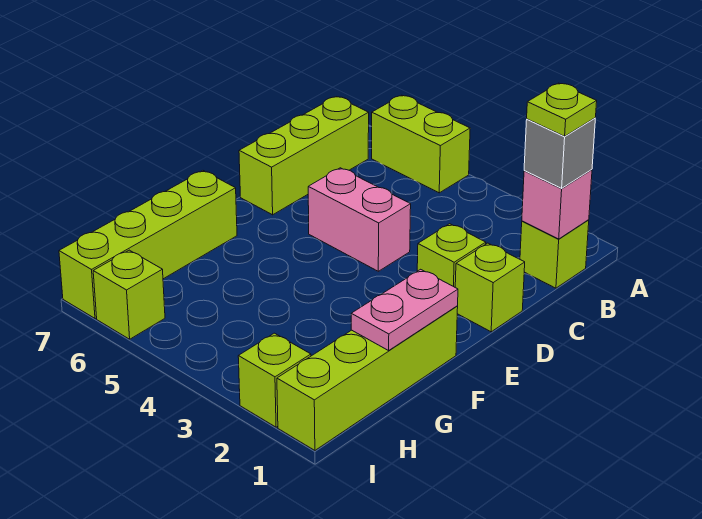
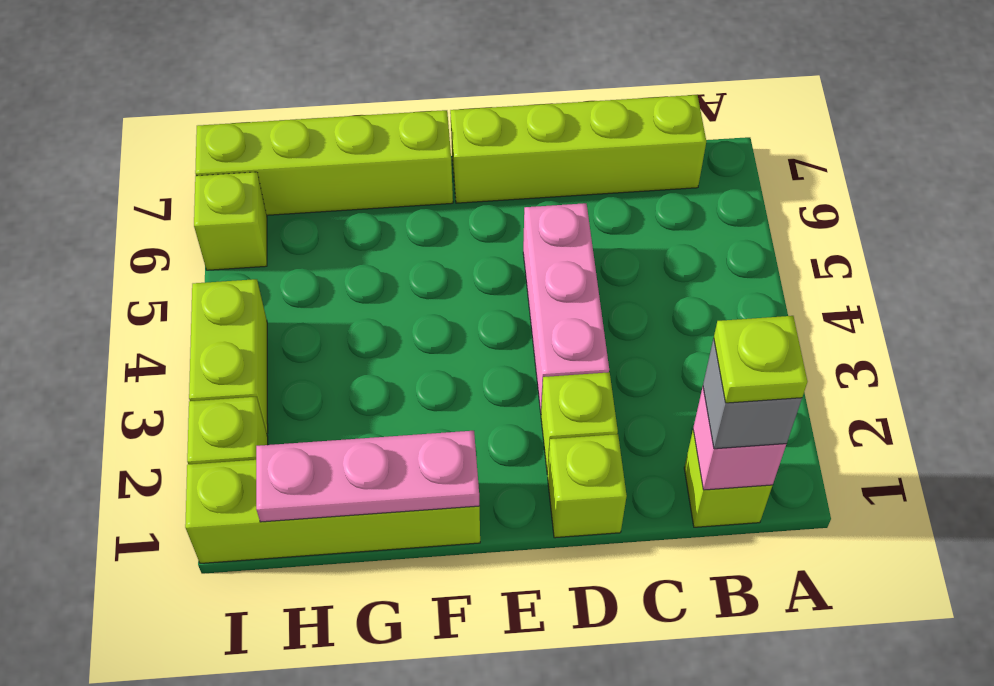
lime 1x2 brick [371,95,470,193] -> lime 1x2 brick moved to [189,279,268,433]
lime 1x3 brick [239,97,369,215] -> lime 1x4 brick [450,95,706,203]
pink 1x2 brick [308,168,411,271] -> pink 1x3 brick [523,203,609,412]
pink 1x2 plate [351,269,458,351] -> pink 1x3 plate [256,431,479,522]

